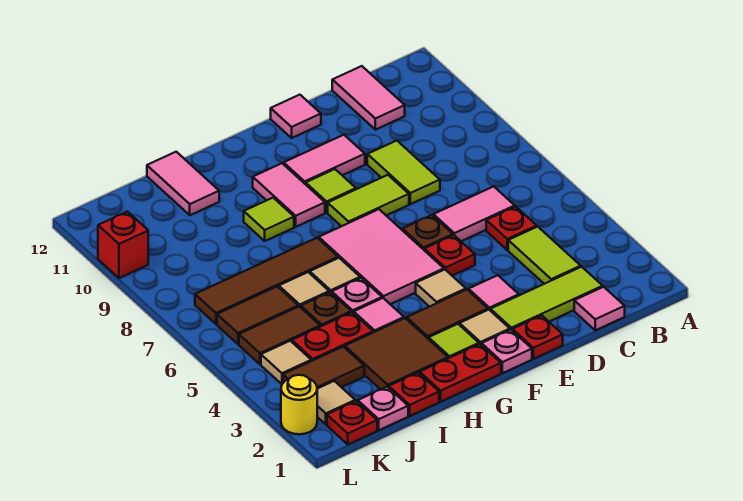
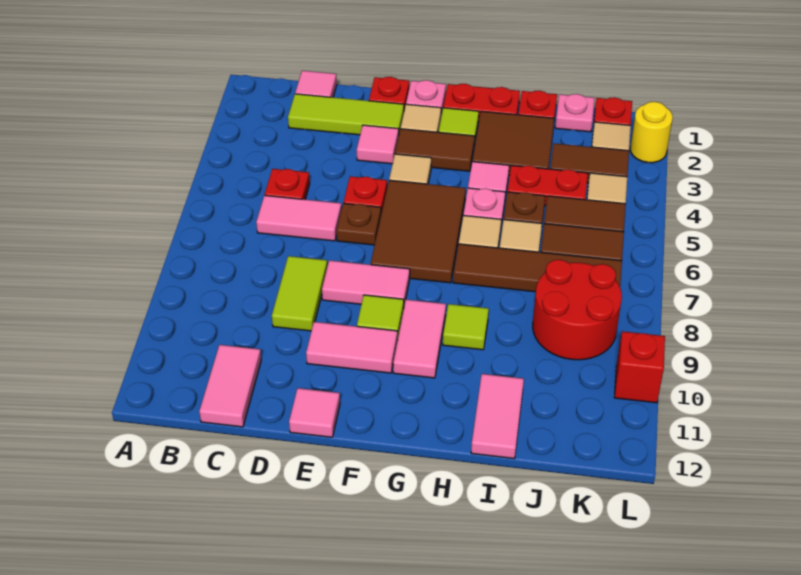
lime 1x2 tile [508,227,581,284] -> none
lime 1x2 tile [328,175,409,226] -> pink 1x2 tile [322,260,410,305]
pink 2x3 tile [319,209,444,304] -> brown 2x3 tile [371,180,466,283]
none -> red 2x2 round brick [533,260,622,360]

